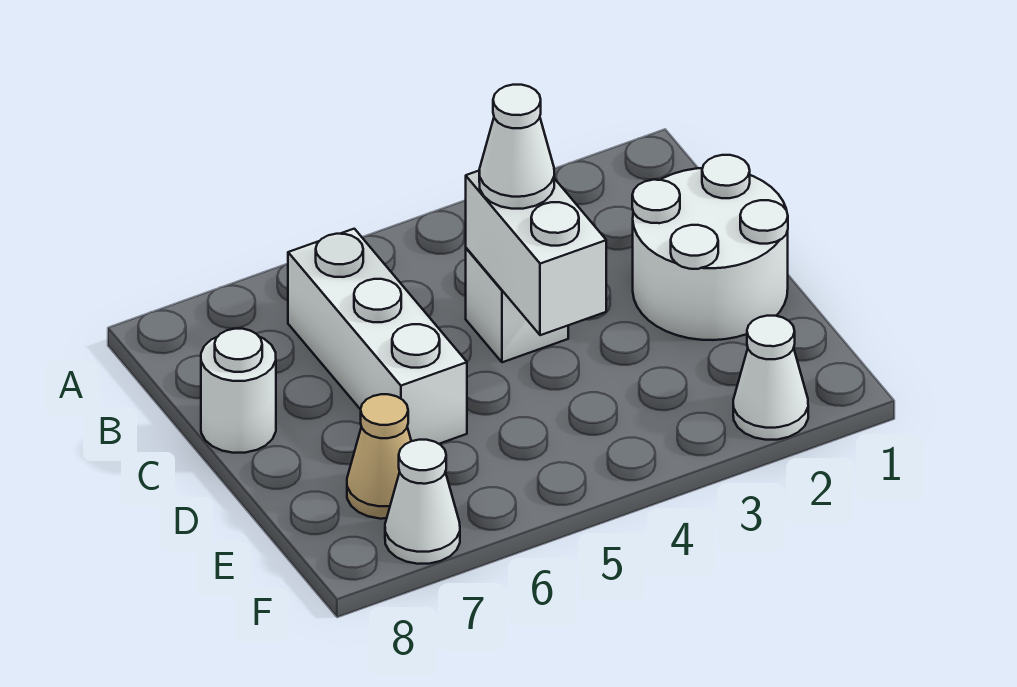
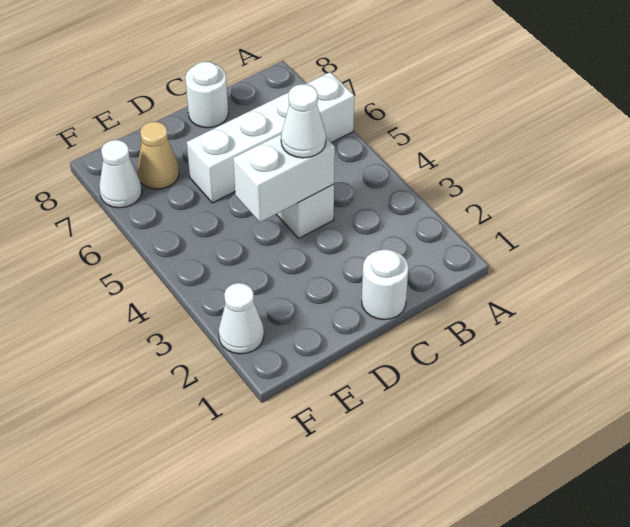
white 1x3 brick [288,229,467,444] -> white 1x4 brick [187,72,354,203]
white 2x2 round brick [632,155,788,340] -> white 1x1 round brick [362,249,408,320]

